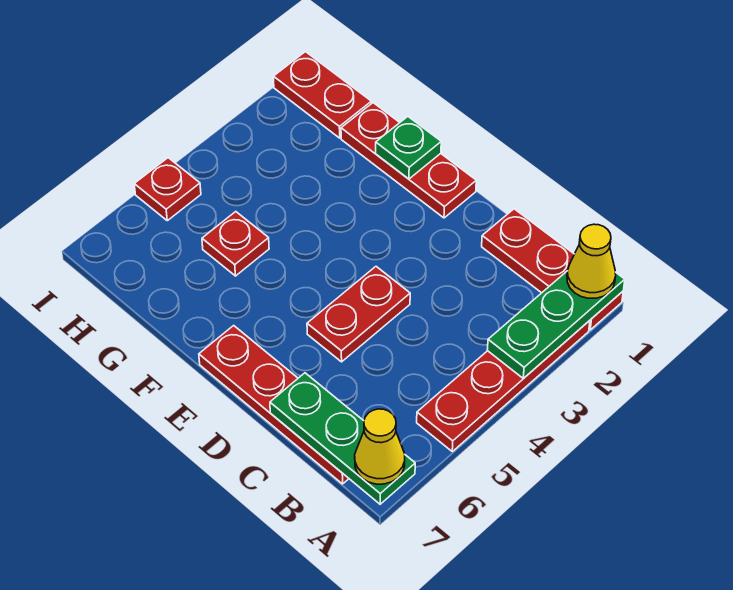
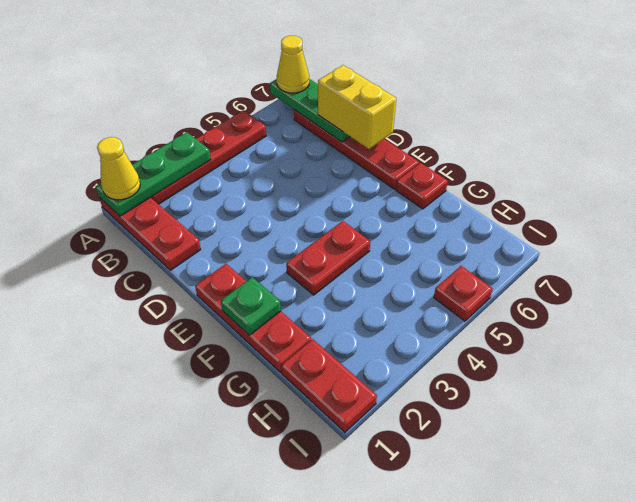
none -> yellow 1x2 brick [318,65,396,149]
red 1x2 plate [307,267,410,362] -> red 1x2 plate moved to [286,221,370,295]
red 1x1 plate [202,212,269,276] -> red 1x1 plate moved to [396,163,448,209]

